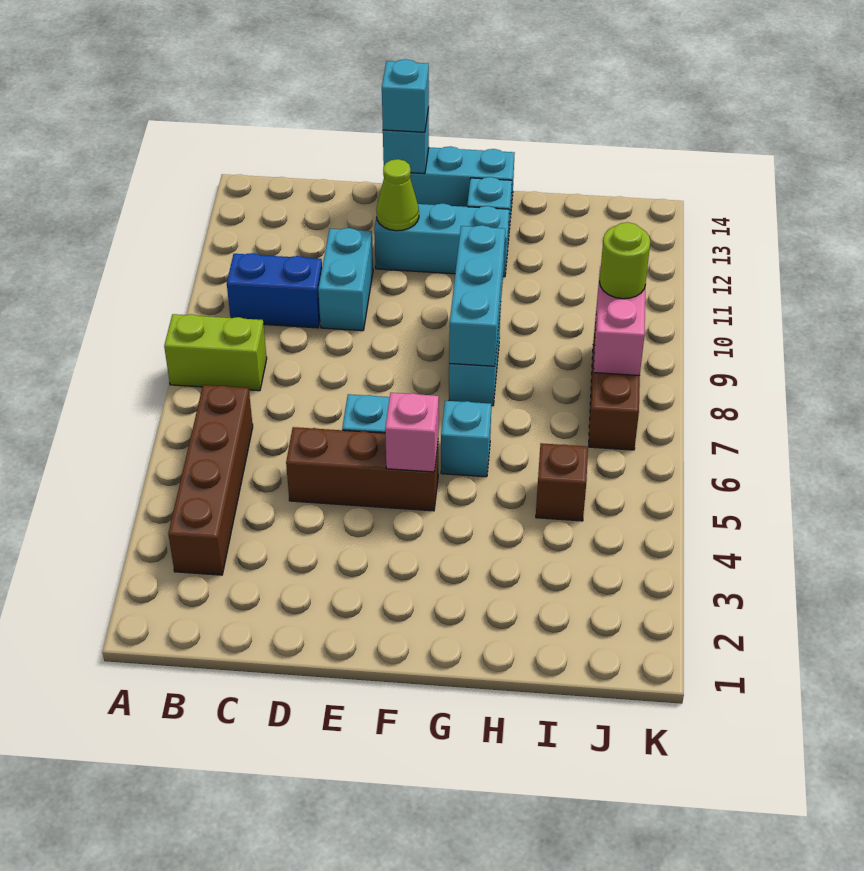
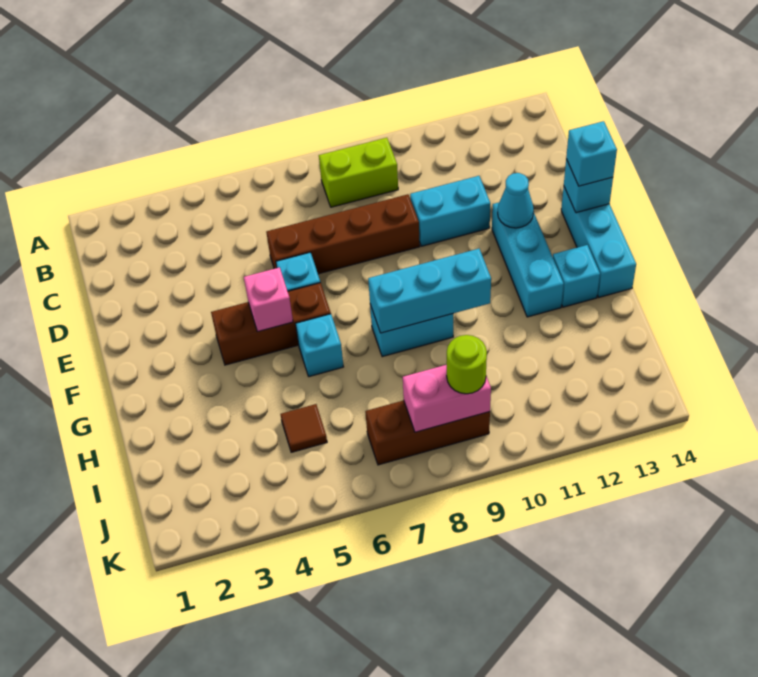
lime 1x2 brick [164,314,267,391] -> lime 1x2 brick turned to [319,138,398,207]
brown 1x4 brick [168,385,253,575] -> brown 1x4 brick moved to [266,194,420,274]
blue 1x2 brick [227,253,322,328] -> none
brown 1x3 brick [286,427,438,511] -> brown 1x3 brick turned to [211,283,331,365]
lime 1x1 cone [376,159,419,231] -> cyan 1x1 cone [498,173,534,228]
brown 1x1 brick [536,443,588,521] -> brown 1x1 tile [280,404,327,452]

